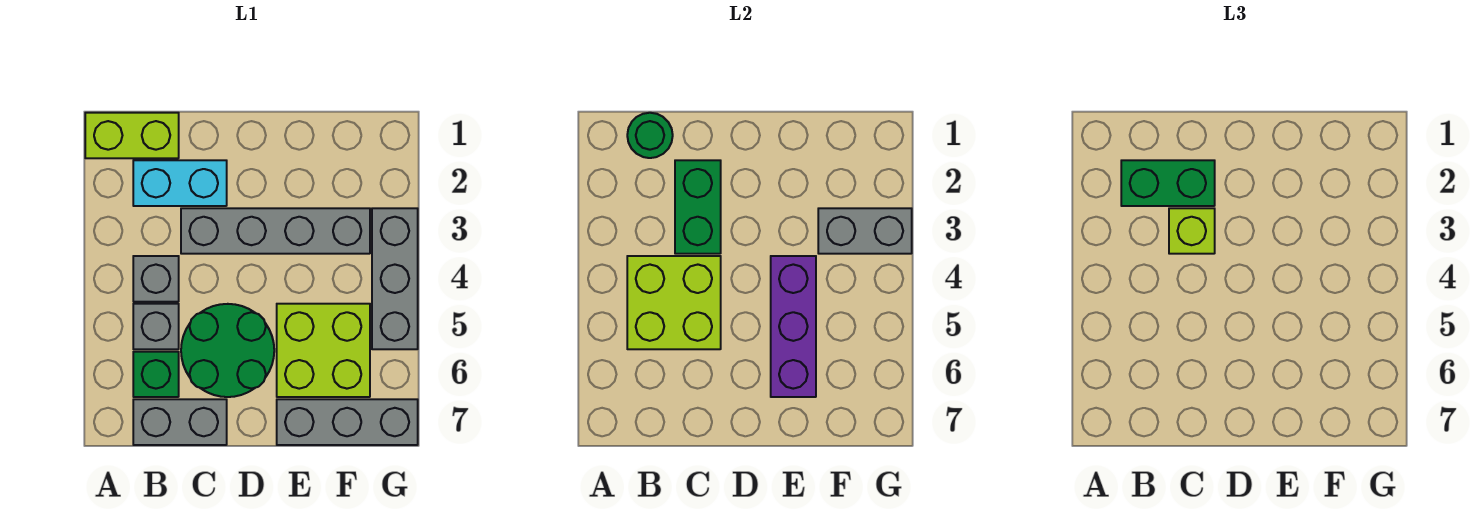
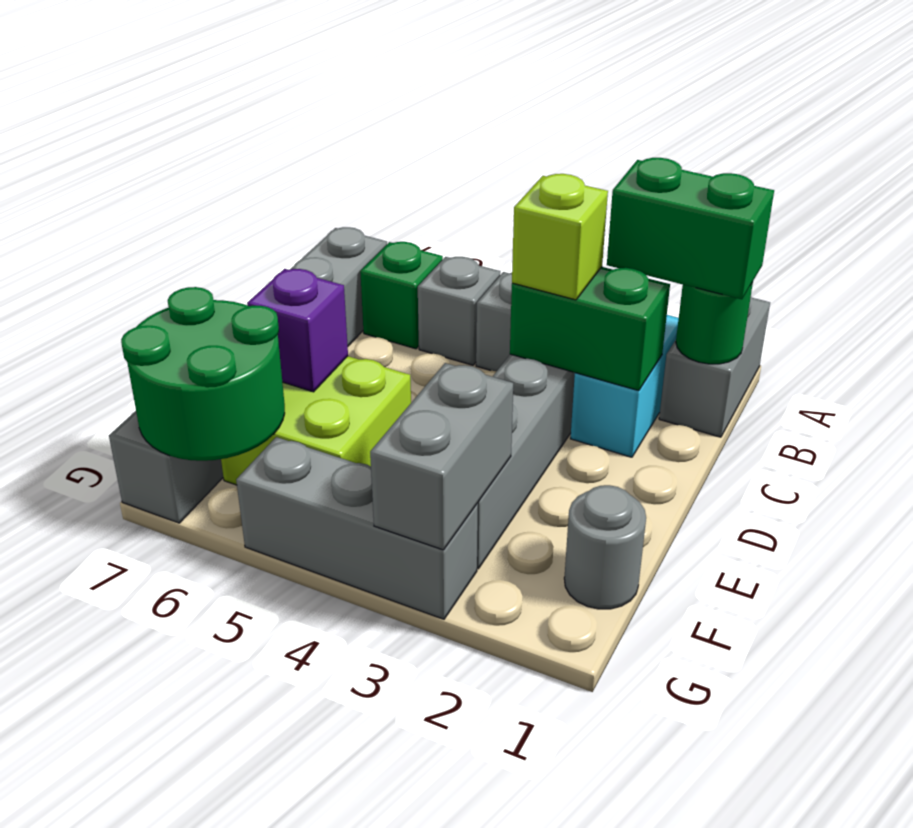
lime 1x2 brick [85,113,179,158] -> grey 1x2 brick [659,297,770,437]
green 1x2 brick [1121,160,1215,206] -> green 1x2 brick turned to [607,158,774,299]
lime 2x2 brick [627,256,721,349] -> none
green 2x2 round brick [181,304,274,397] -> green 2x2 round brick moved to [121,287,285,461]
purple 1x3 brick [771,256,816,397] -> purple 1x1 brick [247,269,348,392]
none -> grey 1x1 round brick [564,485,646,609]

